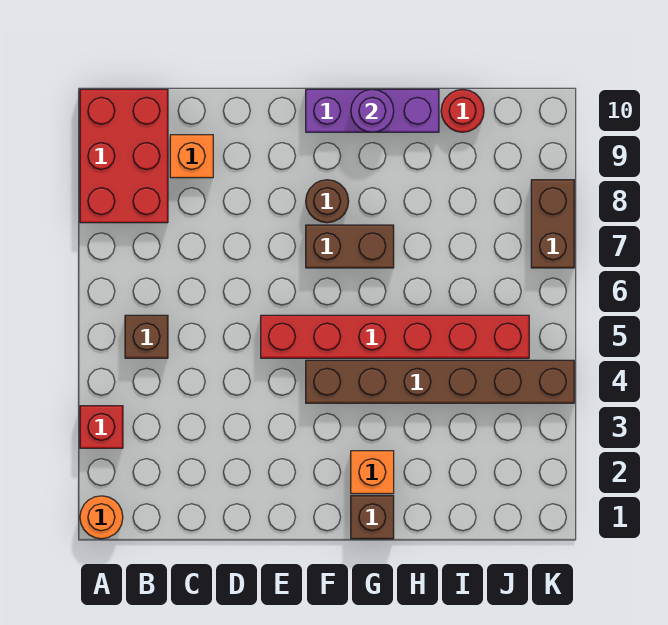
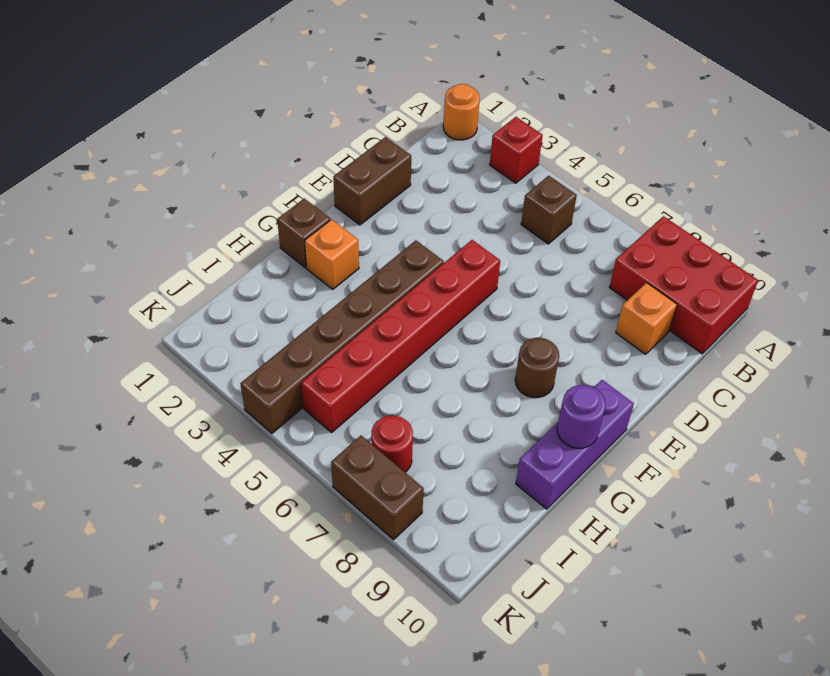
brown 1x2 brick [306,225,394,268] -> brown 1x2 brick moved to [333,137,411,225]
red 1x1 round brick [441,89,484,132] -> red 1x1 round brick moved to [371,416,413,472]

